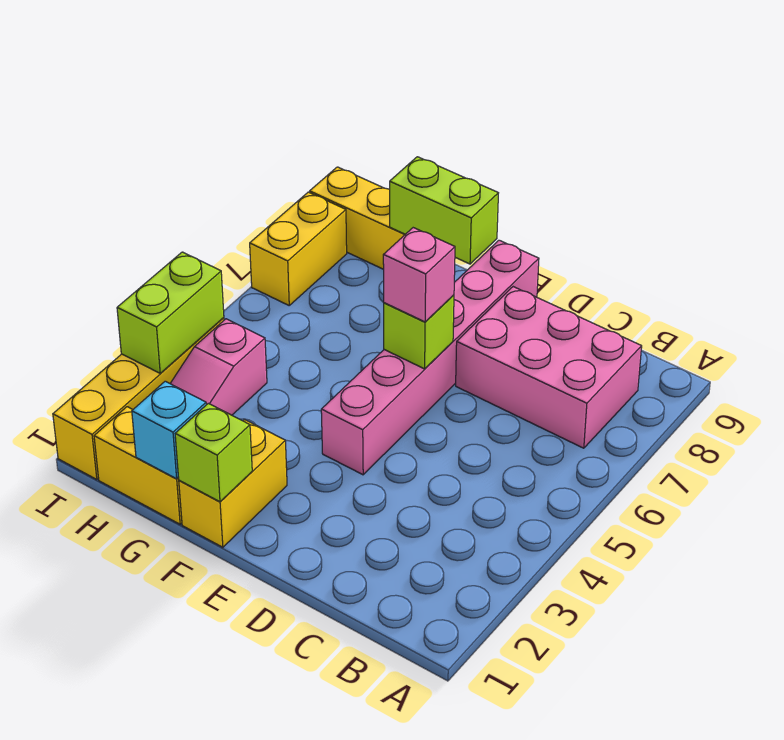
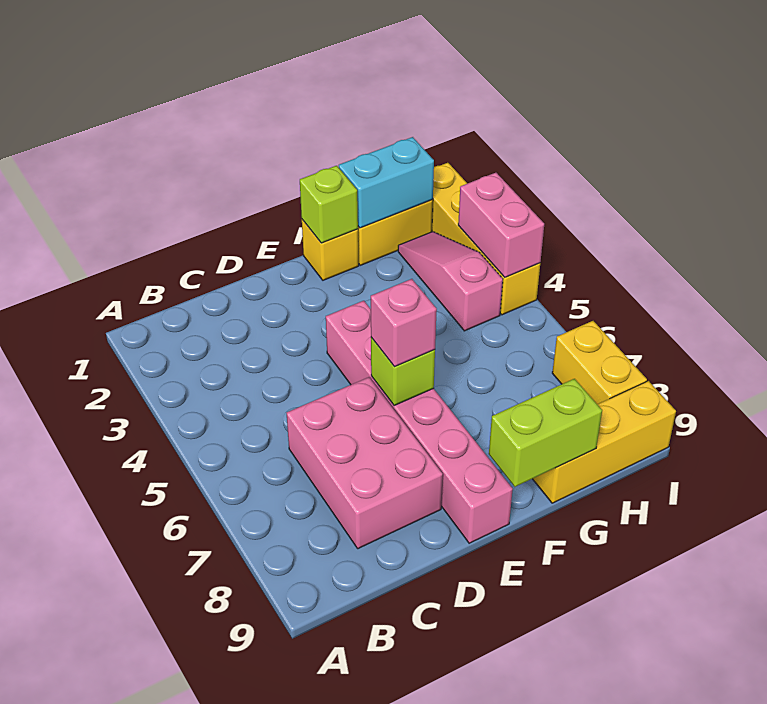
pink 2x3 brick [456,287,642,448] -> pink 2x3 brick turned to [287,377,443,549]
yellow 1x2 brick [179,420,287,547] -> yellow 1x1 brick [302,220,359,280]
cyan 1x1 brick [132,381,206,479] -> cyan 1x2 brick [339,137,434,228]
lime 1x2 brick [117,252,224,373] -> pink 1x2 brick [458,173,544,277]

